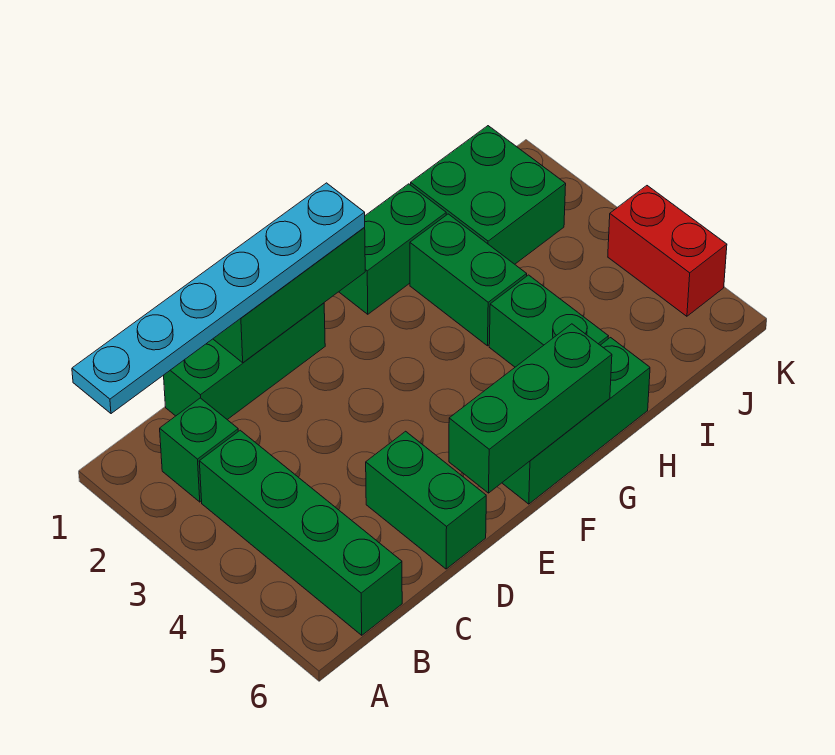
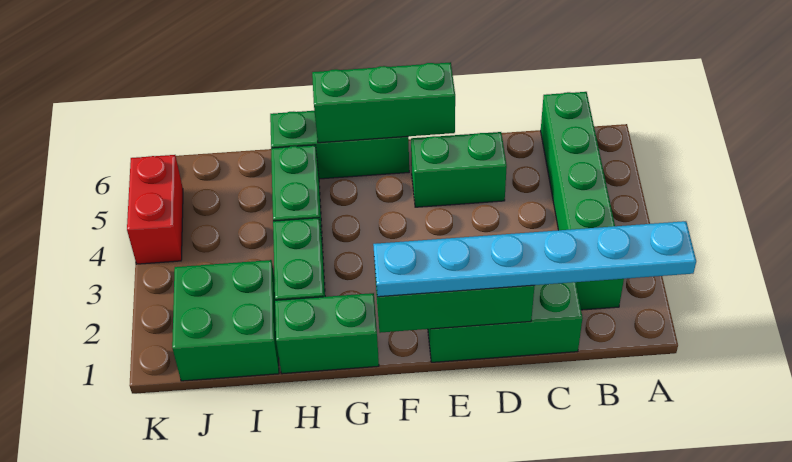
green 1x2 brick [366,431,486,569] -> green 1x2 brick turned to [411,132,507,207]

